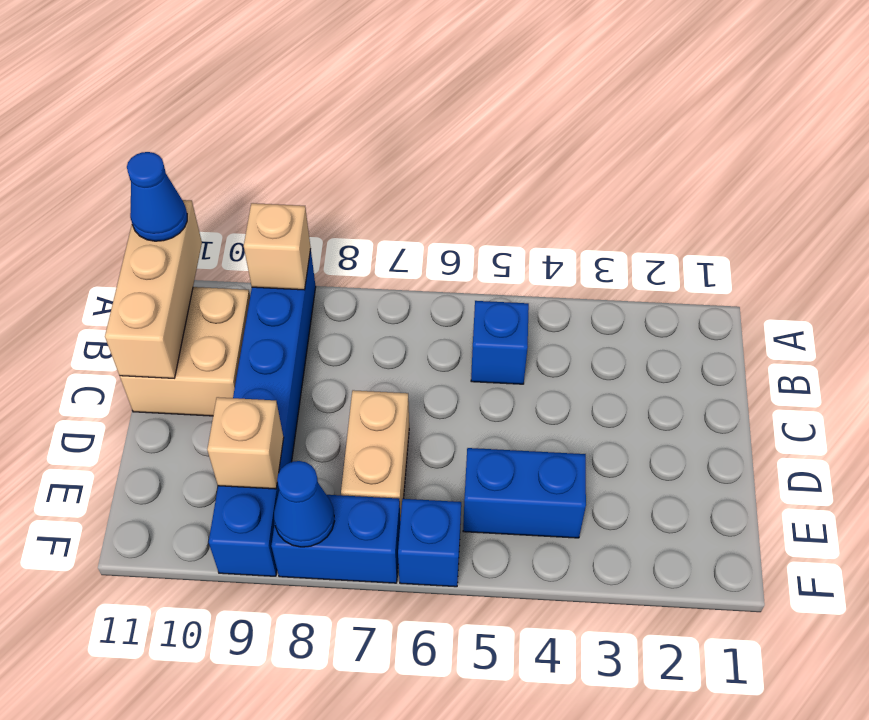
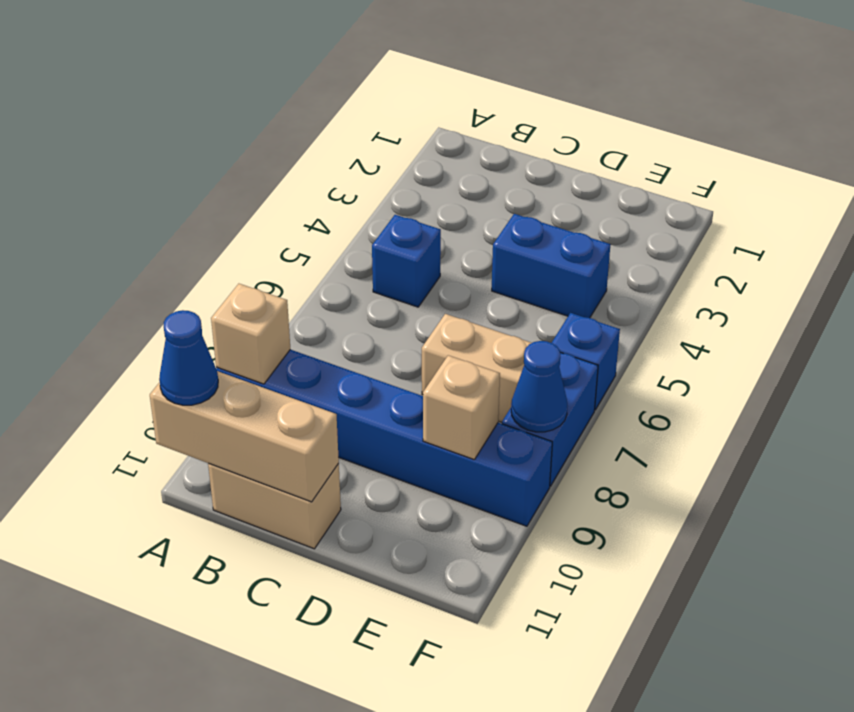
tan 2x2 brick [120,287,250,416] -> tan 1x2 brick [208,463,341,549]
blue 1x2 brick [463,448,586,538] -> blue 1x2 brick turned to [492,214,610,318]

